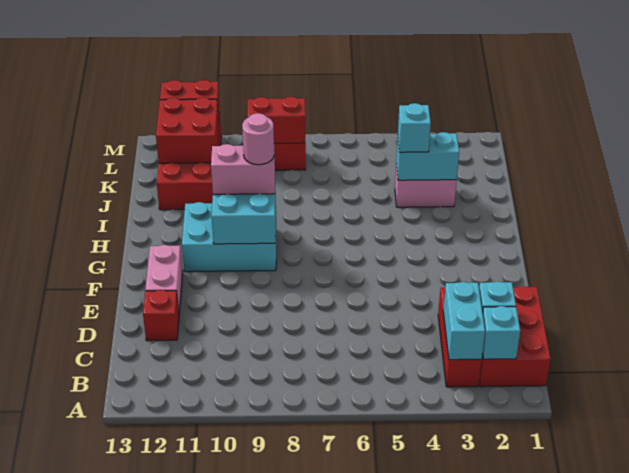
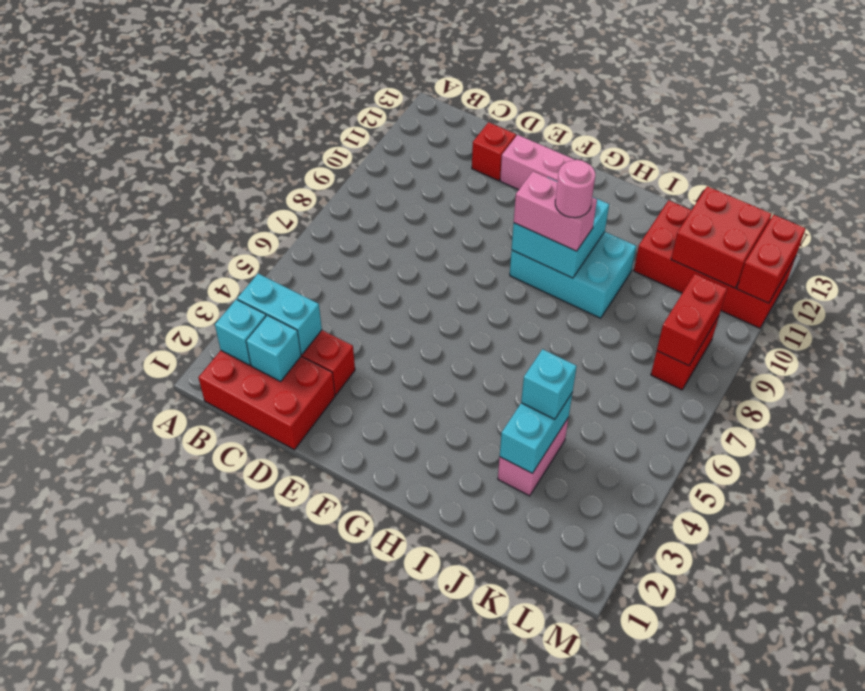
cyan 2x3 brick [182,202,276,272] -> cyan 2x3 brick turned to [510,232,636,318]
pink 1x2 brick [211,144,275,194] -> pink 1x2 brick turned to [514,171,597,251]

